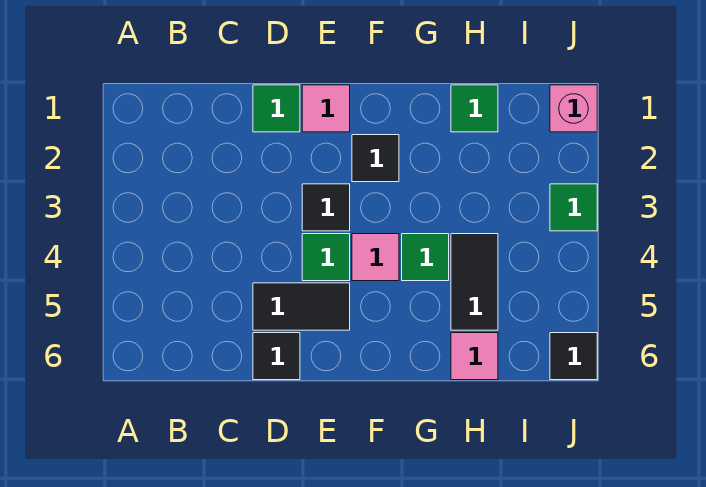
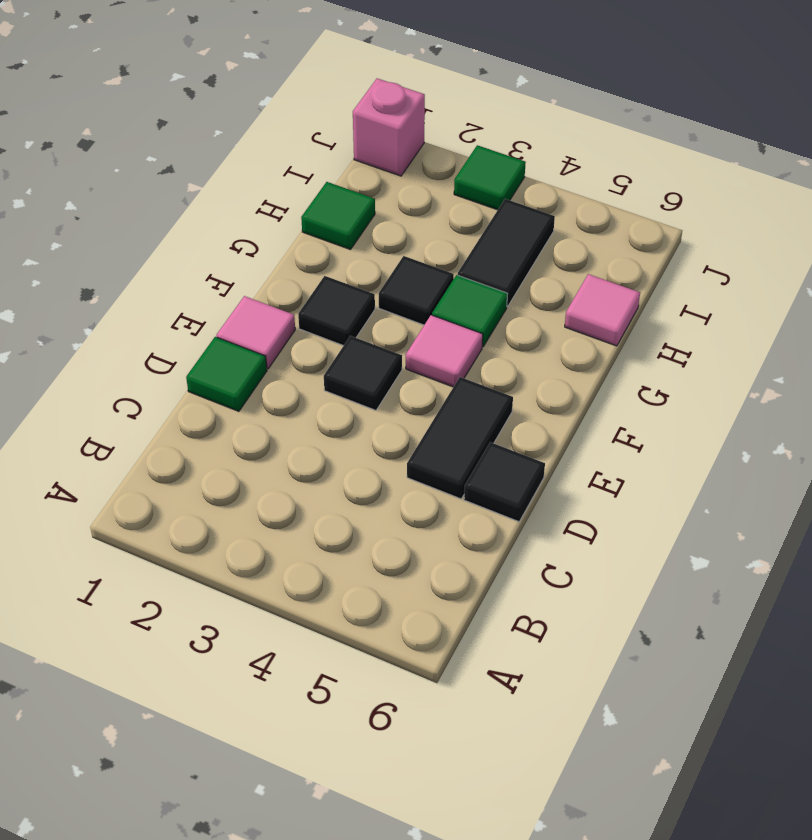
green 1x1 tile [302,234,350,281] -> none
black 1x2 tile [451,234,498,330] -> black 1x2 tile turned to [458,199,555,306]
black 1x1 tile [550,333,597,380] -> black 1x1 tile moved to [379,256,454,325]

